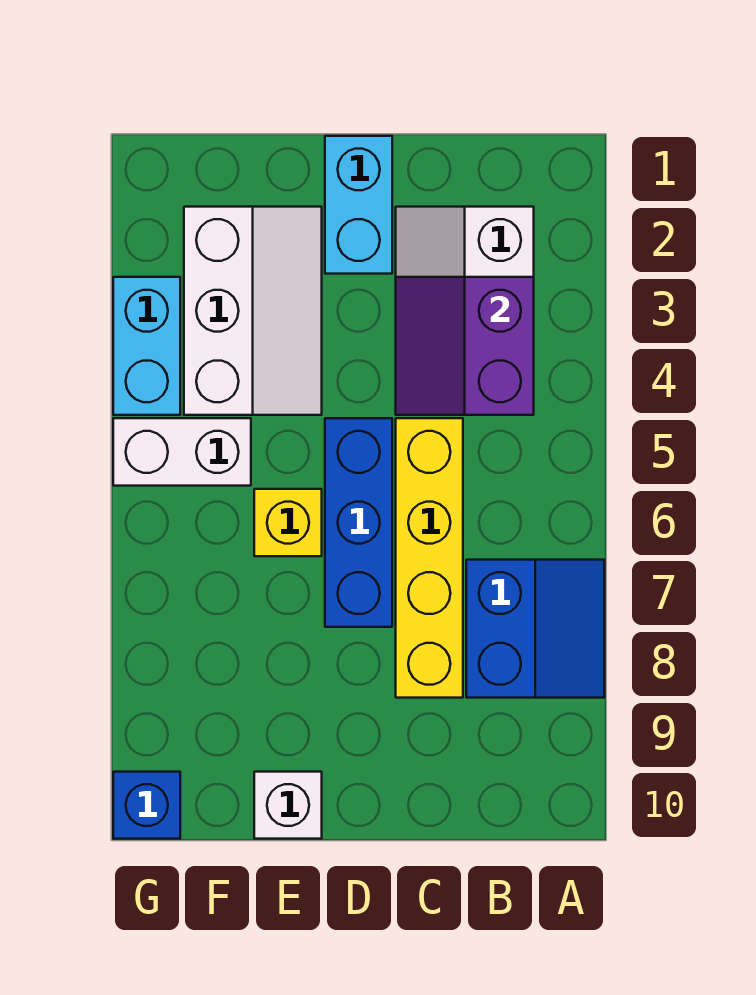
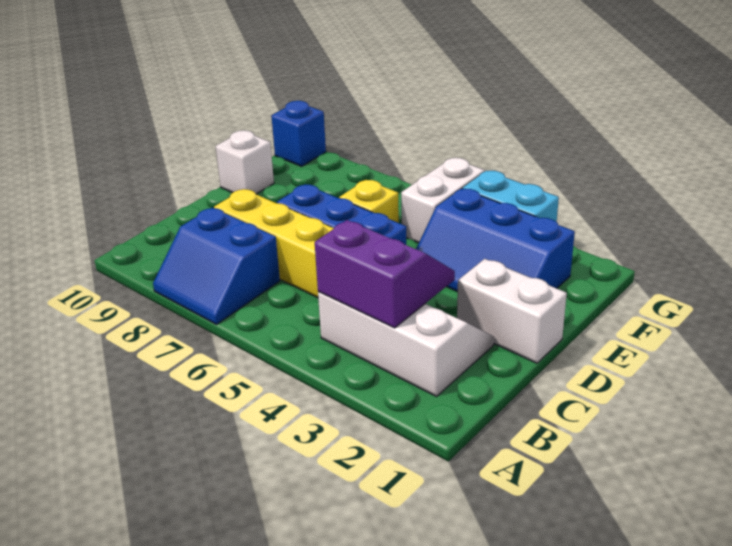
cyan 1x2 brick [325,136,392,274] -> white 1x2 brick [457,259,567,363]
white 2x3 slope [184,207,322,415] -> blue 2x3 slope [416,188,575,292]

